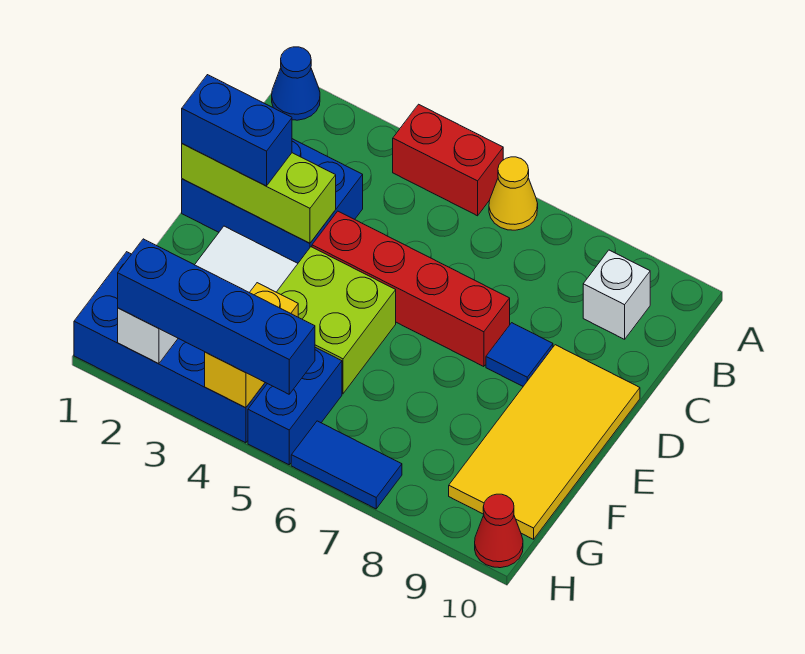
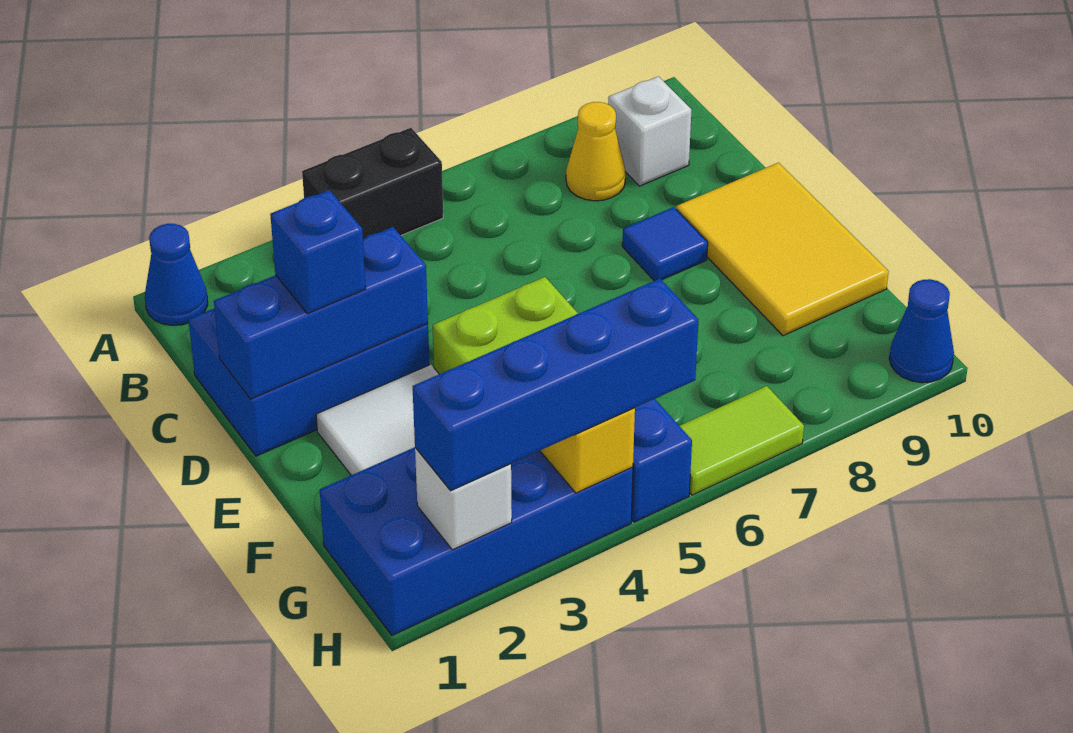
red 1x2 brick [393,104,503,216] -> black 1x2 brick [302,128,443,239]
yellow 1x1 cone [489,157,538,230] -> yellow 1x1 cone moved to [566,102,626,201]
lime 1x3 brick [182,144,336,243] -> blue 1x3 brick [214,227,428,399]
blue 1x2 brick [182,75,292,186] -> blue 1x1 brick [270,190,366,314]
red 1x4 brick [312,211,510,367] -> none
yellow 2x4 tile [449,345,640,539] -> yellow 2x3 tile [676,163,889,336]
blue 1x2 tile [291,421,402,509] -> lime 1x2 tile [680,386,804,495]
red 1x1 cone [475,494,523,568] -> blue 1x1 cone [889,279,954,383]

